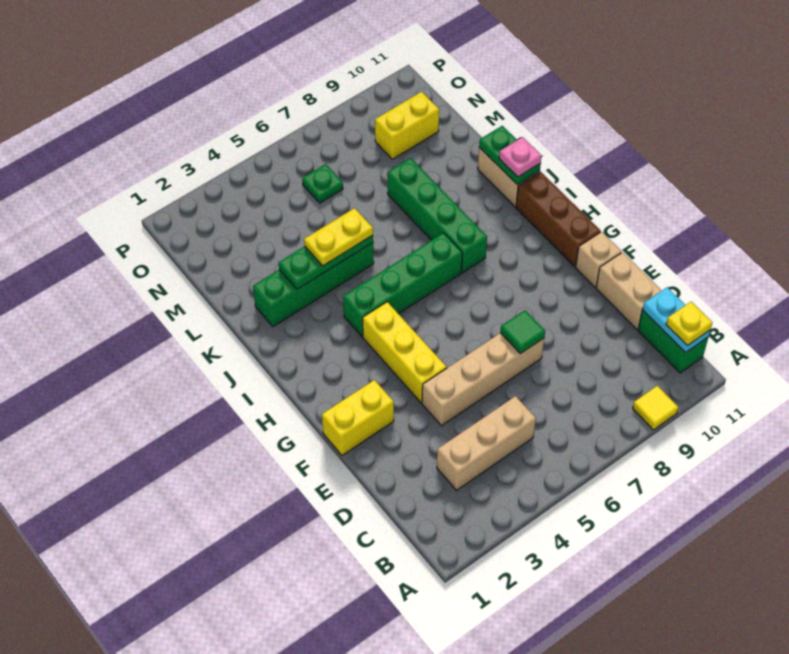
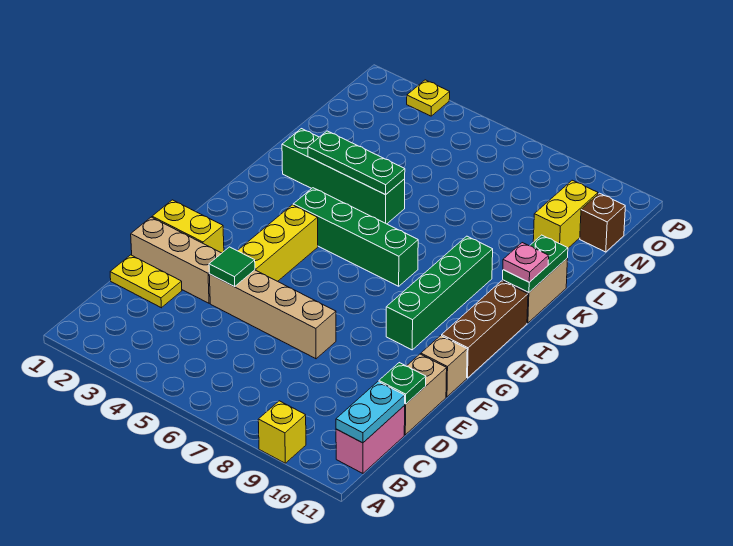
yellow 1x1 tile [633,386,678,430] -> yellow 1x1 brick [258,401,306,463]
green 1x2 brick [638,310,708,373] -> pink 1x2 brick [336,406,405,473]
yellow 1x1 plate [666,302,713,346] -> yellow 1x1 plate moved to [407,80,450,116]
tan 1x3 brick [437,396,536,490] -> tan 1x3 brick moved to [131,217,221,303]
green 1x1 tile [500,310,545,354] -> green 1x1 tile moved to [209,247,255,287]
green 1x4 brick [387,158,487,273] -> green 1x4 brick moved to [386,236,493,350]
yellow 1x2 plate [304,208,373,266] -> yellow 1x2 plate moved to [110,255,182,308]
green 1x1 plate [302,164,343,203] -> green 1x1 plate moved to [379,363,426,404]
yellow 1x2 brick [375,92,439,159] -> yellow 1x2 brick turned to [533,180,598,248]
none -> brown 1x1 brick [580,193,625,252]

